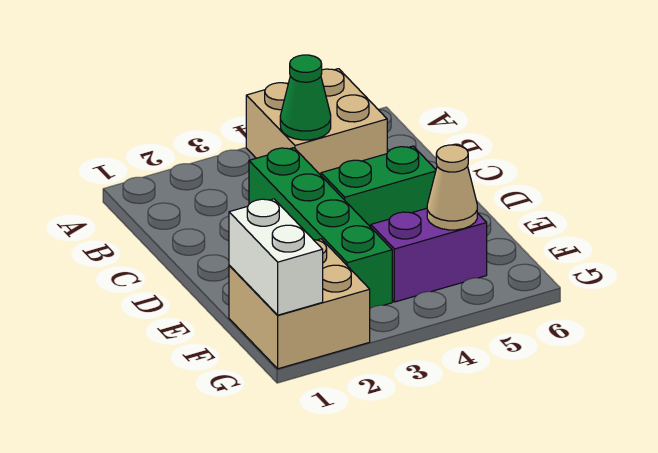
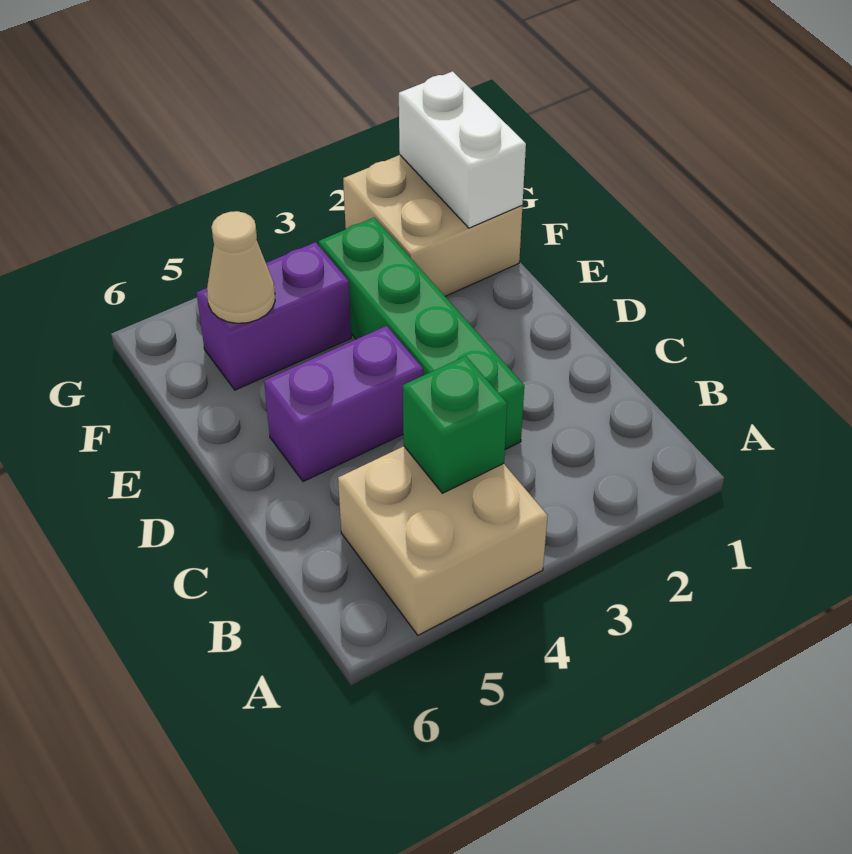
green 1x1 cone [280,55,331,140] -> green 1x1 brick [403,356,507,493]
green 1x2 brick [321,146,436,227] -> purple 1x2 brick [264,326,423,482]

